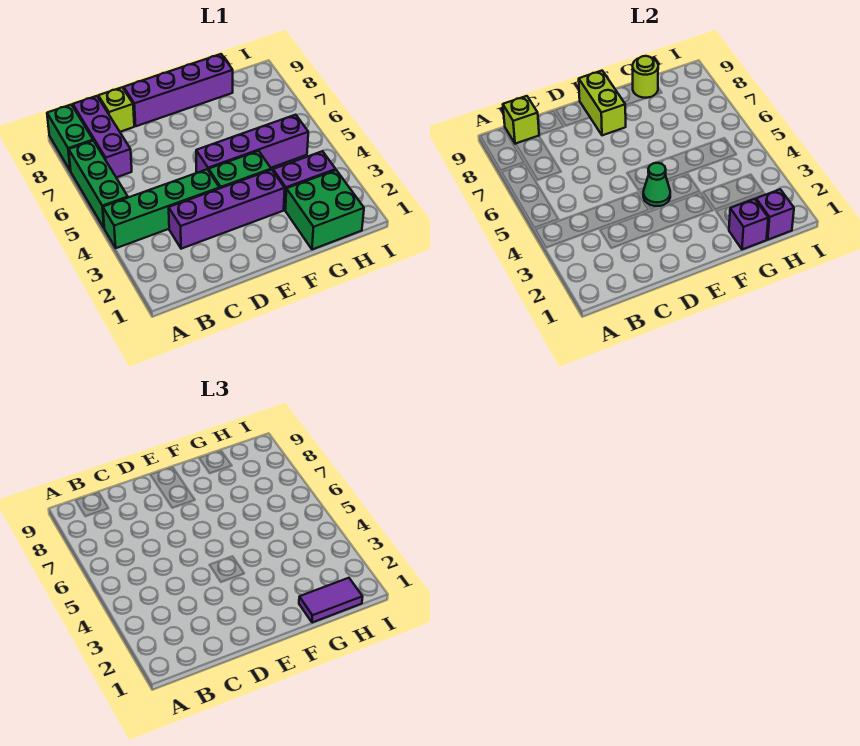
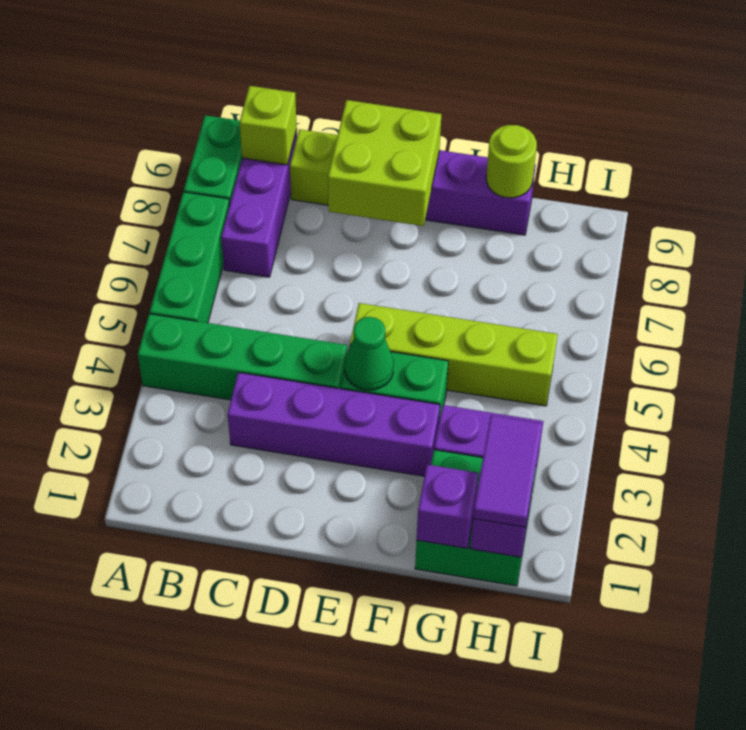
purple 1x4 brick [196,115,308,173] -> lime 1x4 brick [350,303,558,406]
lime 1x2 brick [579,71,626,135] -> lime 2x2 brick [328,100,441,226]
purple 1x2 tile [299,578,363,623] -> purple 1x2 tile turned to [473,415,542,527]

